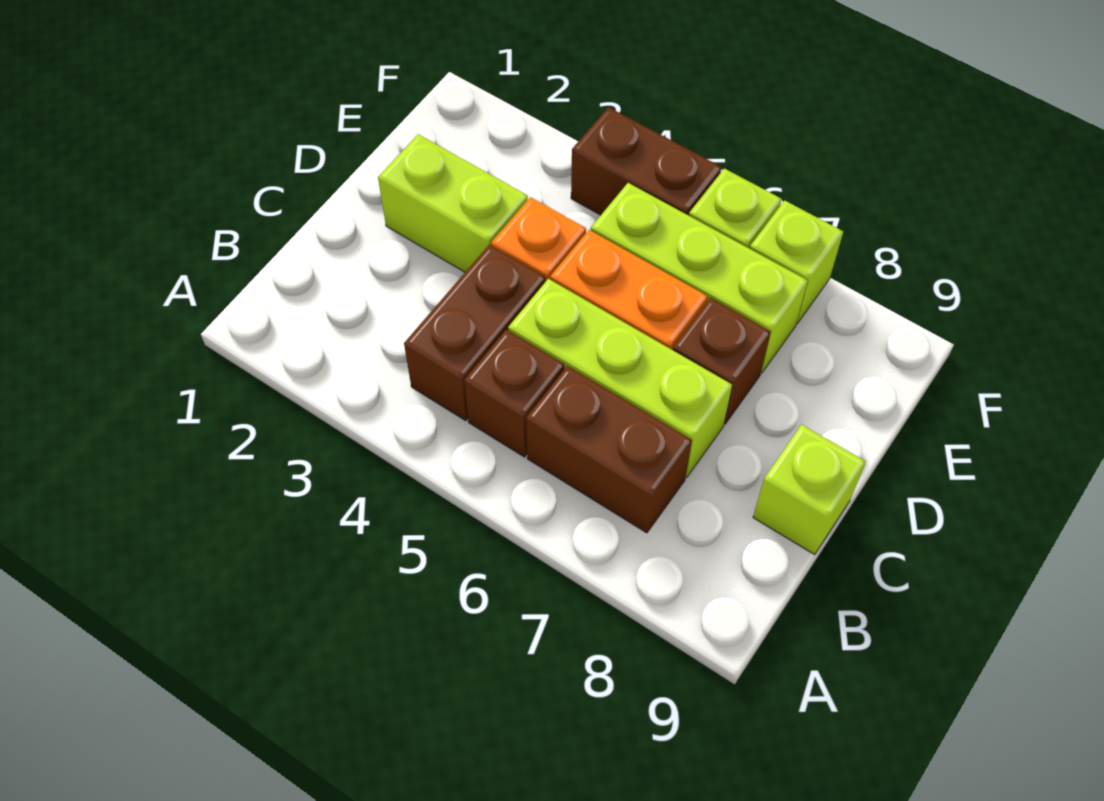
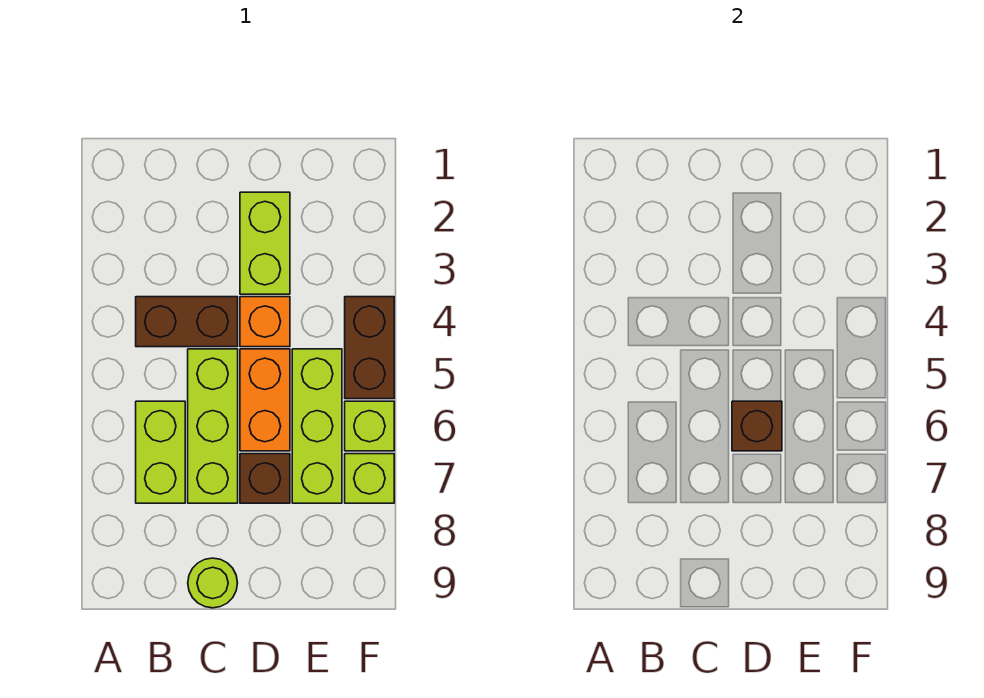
brown 1x1 brick [464,330,564,457] -> brown 1x1 brick moved to [732,401,782,451]
brown 1x2 brick [526,366,692,533] -> lime 1x2 brick [136,401,185,503]
lime 1x1 brick [753,425,866,555] -> lime 1x1 round brick [188,558,237,608]

